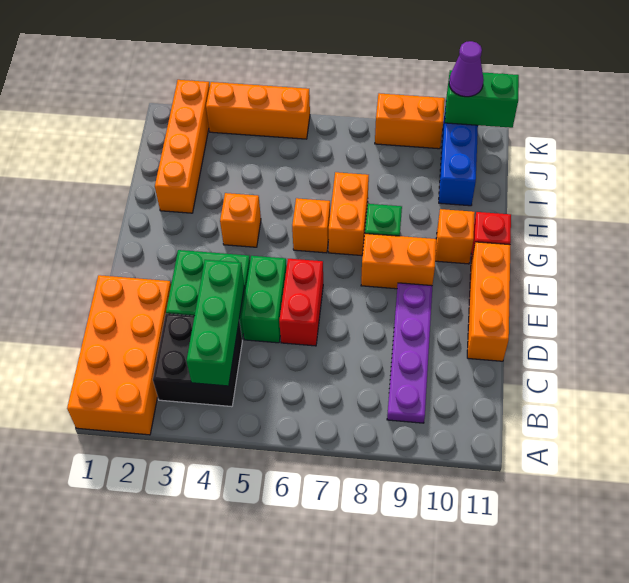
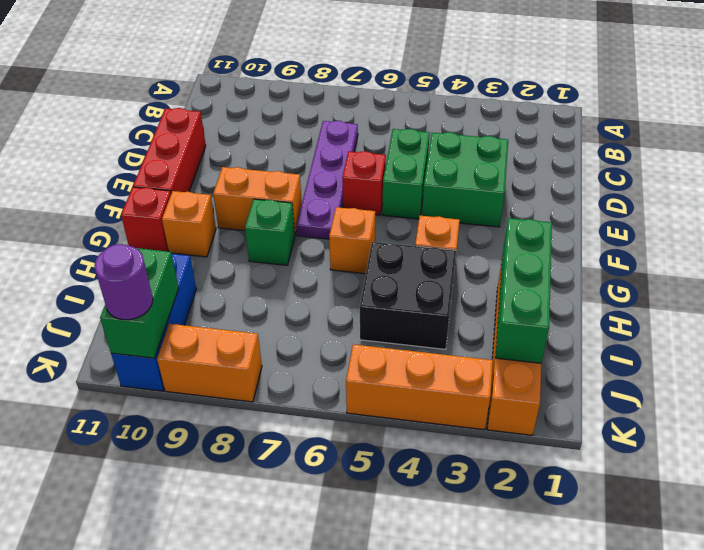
orange 2x4 brick [67,275,171,435] -> none
black 2x2 brick [153,314,242,407] -> black 2x2 brick moved to [360,242,456,349]
green 1x3 brick [186,260,244,386] -> green 1x3 brick moved to [495,218,552,363]
purple 1x4 plate [387,283,432,423] -> purple 1x4 plate moved to [296,121,358,239]
red 1x2 brick [279,259,323,346] -> red 1x1 brick [342,151,386,215]
orange 1x3 brick [467,242,510,361] -> red 1x3 brick [133,108,206,193]
orange 1x2 brick [329,172,369,256] -> none
green 1x2 brick [445,70,519,128] -> green 1x2 brick turned to [100,248,179,358]
purple 1x1 cone [449,41,484,97] -> purple 1x1 round brick [94,244,153,320]

